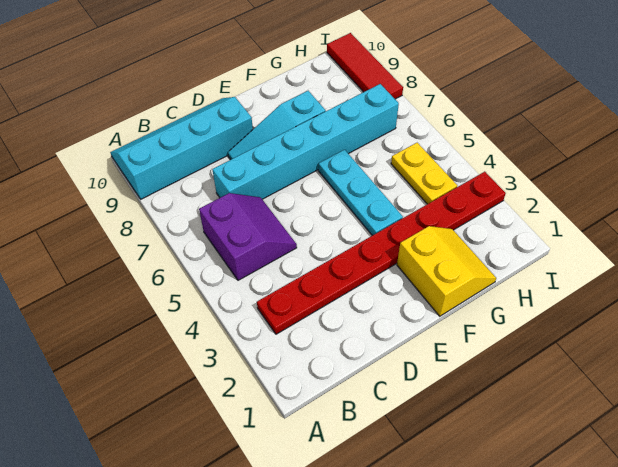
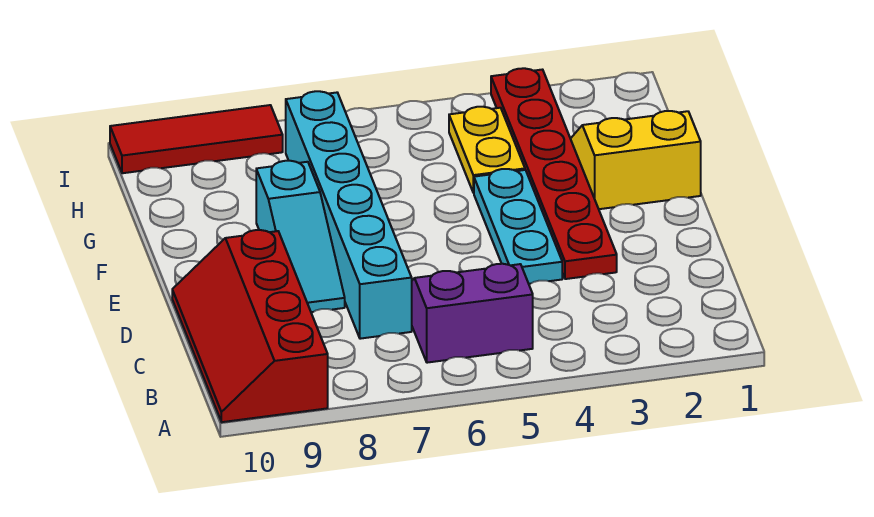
cyan 2x4 slope [110,97,253,199] -> red 2x4 slope [172,230,328,422]
red 1x8 plate [257,172,506,334] -> red 1x6 plate [491,68,617,279]
cyan 1x3 plate [318,150,403,236] -> cyan 1x3 plate turned to [474,169,562,284]
yellow 1x2 plate [391,143,457,204] -> yellow 1x2 plate turned to [449,107,525,193]

